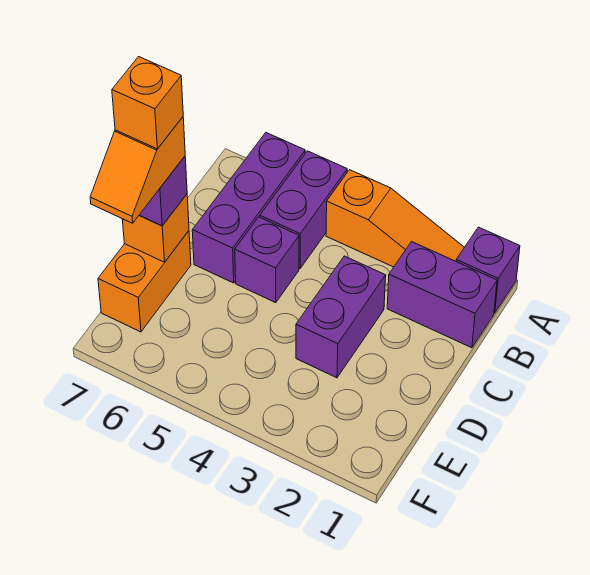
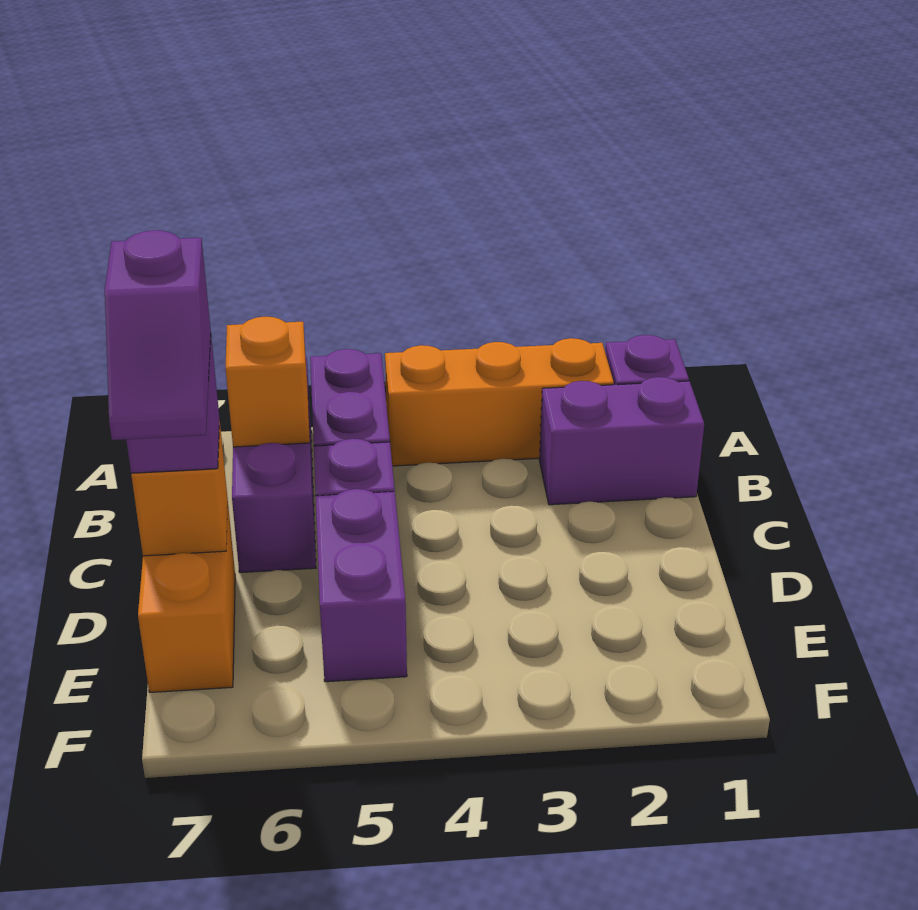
orange 1x3 slope [326,170,464,267] -> orange 1x3 brick [385,338,614,466]
purple 1x2 brick [296,256,386,378] -> purple 1x2 brick moved to [316,489,407,682]
orange 1x2 slope [90,117,185,223] -> purple 1x2 slope [105,230,211,440]
orange 1x1 brick [112,57,183,149] -> orange 1x1 brick moved to [225,317,310,447]

